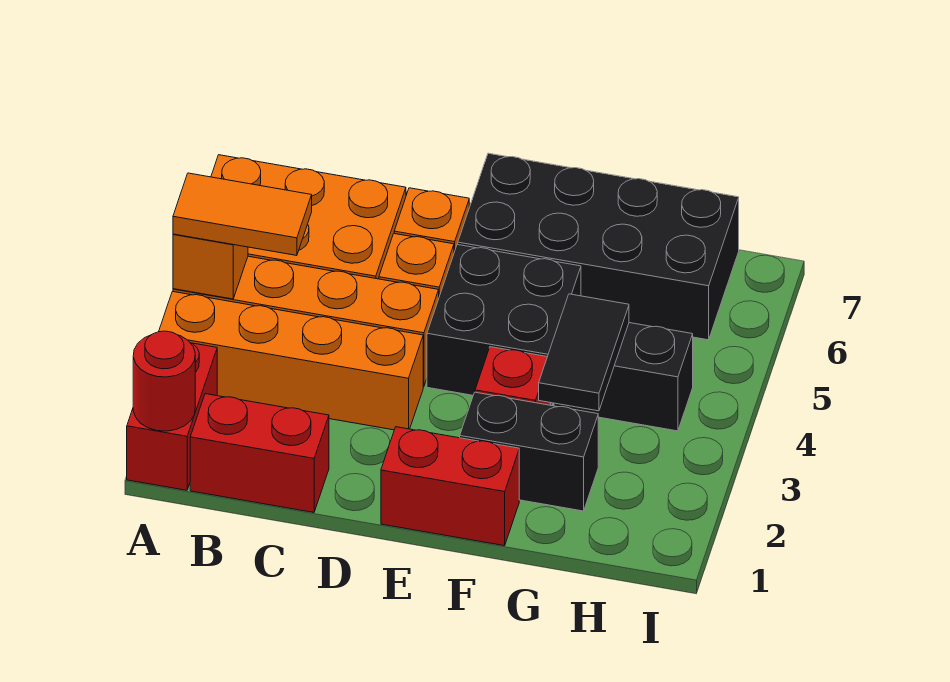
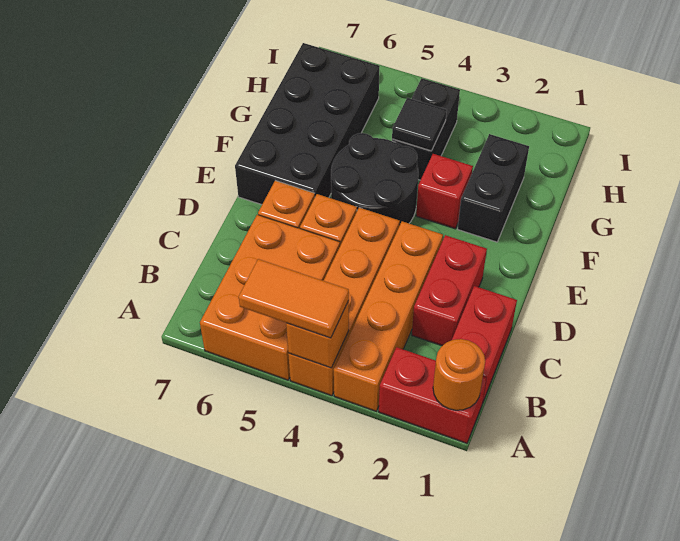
red 1x1 round brick [133,331,195,431] -> orange 1x1 round brick [433,339,485,410]
orange 1x2 tile [173,173,312,256] -> orange 1x2 tile turned to [239,259,349,338]
red 1x2 brick [381,427,519,546] -> red 1x2 brick moved to [412,235,487,346]
black 2x2 brick [427,244,581,406] -> black 2x2 round brick [331,133,418,226]
black 1x2 tile [539,294,629,411] -> black 1x1 tile [392,98,447,151]

